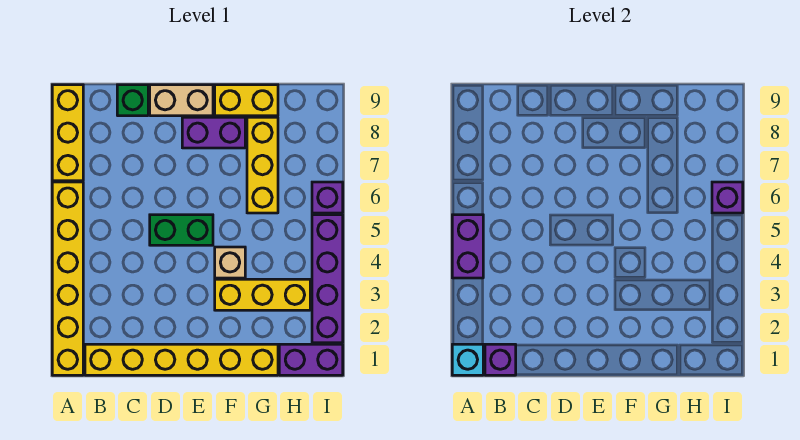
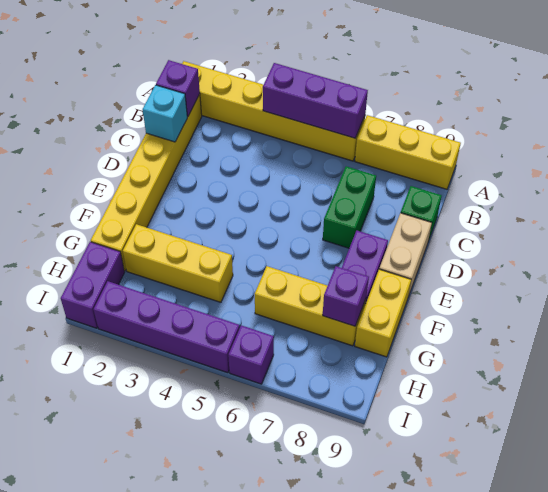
cyan 1x1 brick [452,344,483,375] -> cyan 1x1 brick moved to [143,85,187,142]
purple 1x2 brick [452,215,483,278] -> purple 1x3 brick [263,63,368,138]
green 1x2 brick [150,215,213,245] -> green 1x2 brick moved to [323,166,376,248]
yellow 1x3 brick [215,279,310,310] -> yellow 1x3 brick turned to [123,224,233,302]
tan 1x1 brick [215,247,245,278] -> none
purple 1x1 brick [712,182,743,213] -> purple 1x1 brick moved to [323,266,369,326]

